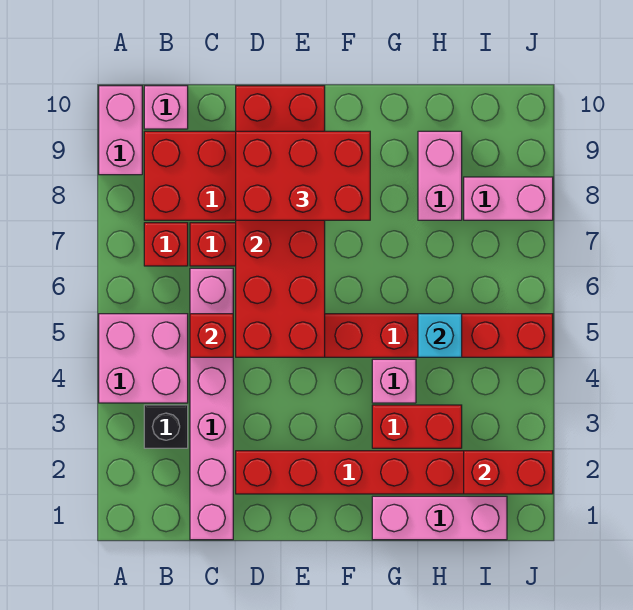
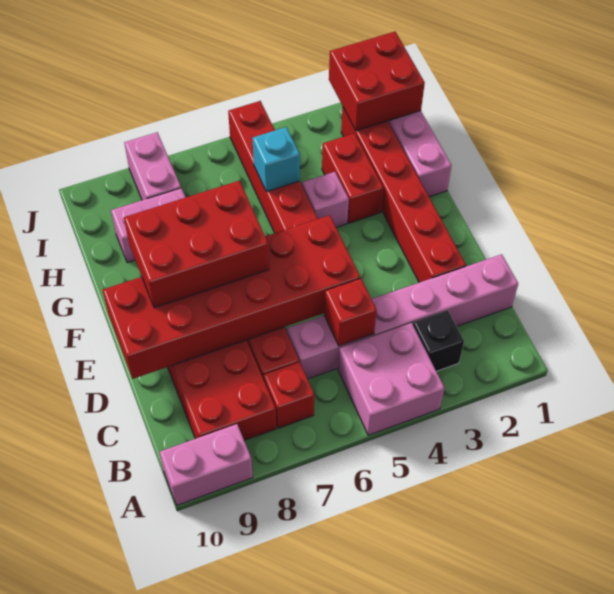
pink 1x1 brick [144,86,188,129] -> none
red 2x3 brick [236,131,370,220] -> red 2x3 brick turned to [124,181,269,308]
red 1x2 brick [464,451,553,494] -> red 2x2 brick [329,32,425,131]

